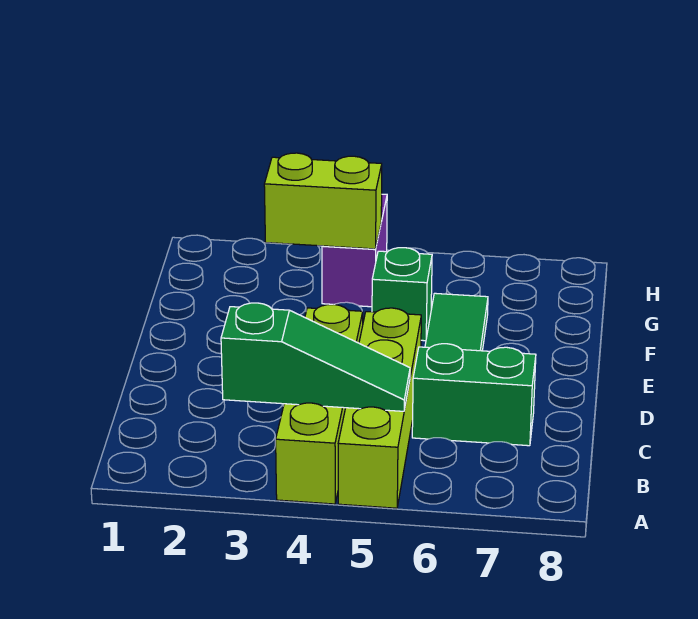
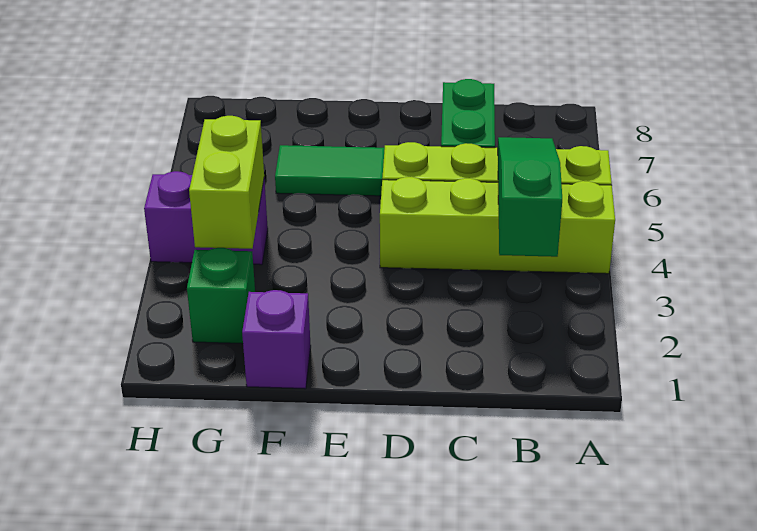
none -> purple 1x1 brick [242,290,311,389]
green 1x1 brick [372,248,432,341] -> green 1x1 brick moved to [187,248,255,344]

